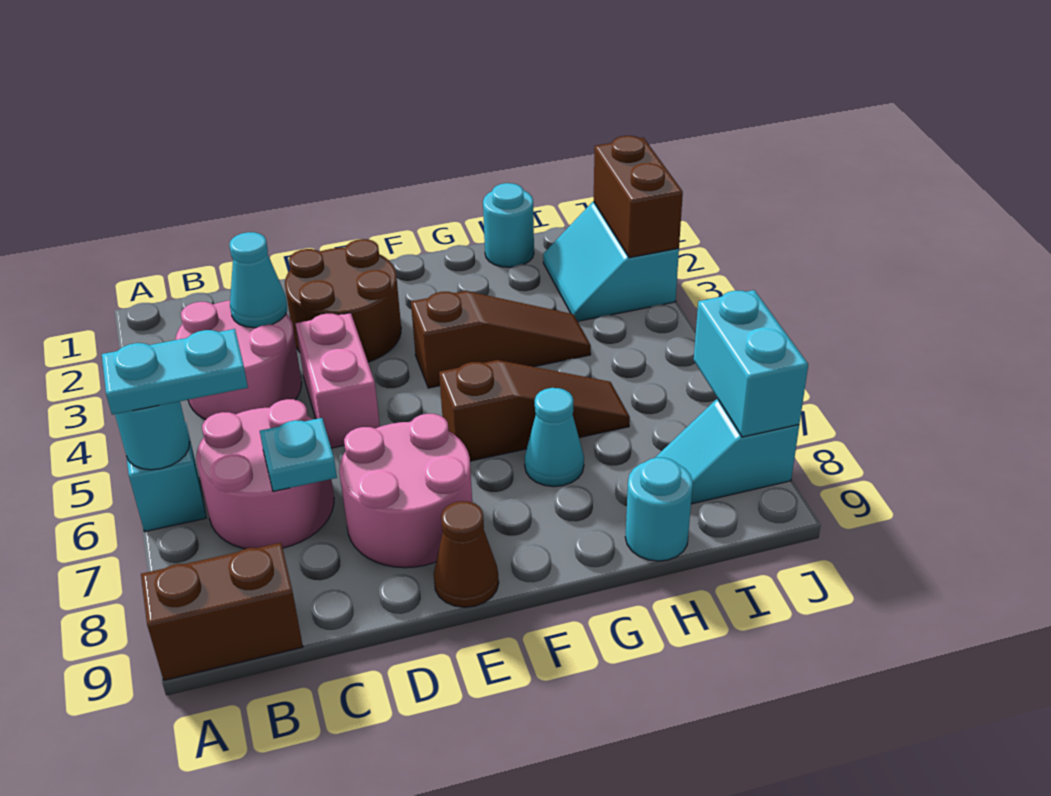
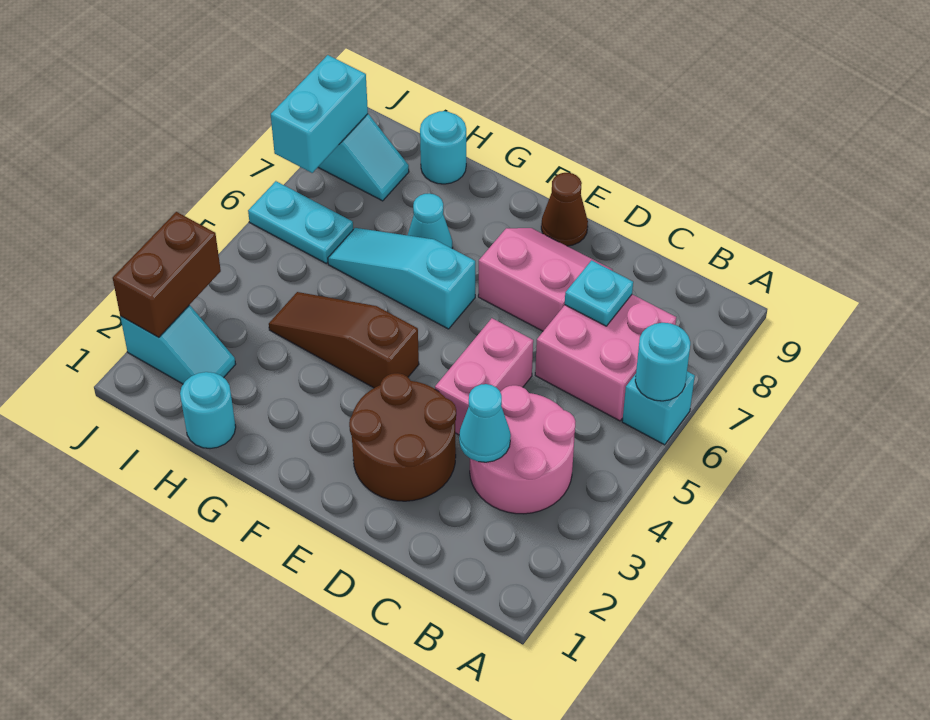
cyan 1x2 plate [102,329,248,415] -> cyan 1x2 plate moved to [248,181,353,263]
brown 1x2 brick [141,543,303,680] -> none
pink 2x2 round brick [196,399,334,549] -> pink 2x2 brick [535,295,676,421]
pink 2x2 round brick [339,414,472,568] -> pink 2x2 slope [478,228,613,331]
brown 1x3 slope [439,360,630,461] -> cyan 1x3 slope [328,228,475,329]
cyan 2x2 slope [543,202,679,321] -> cyan 1x2 slope [120,305,236,384]

